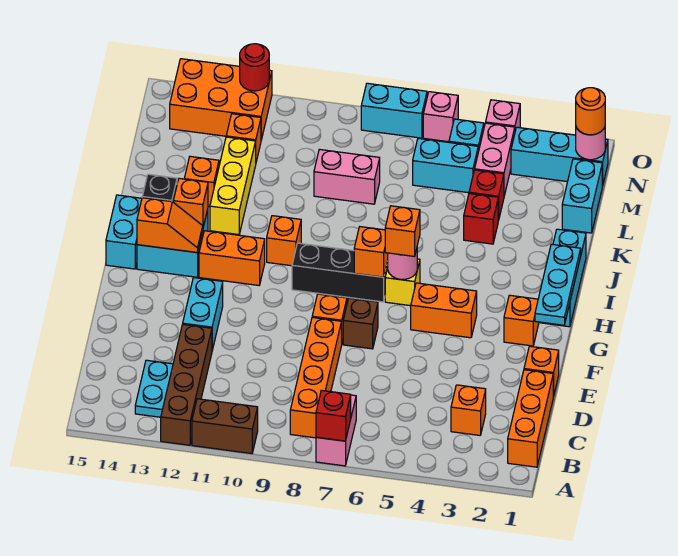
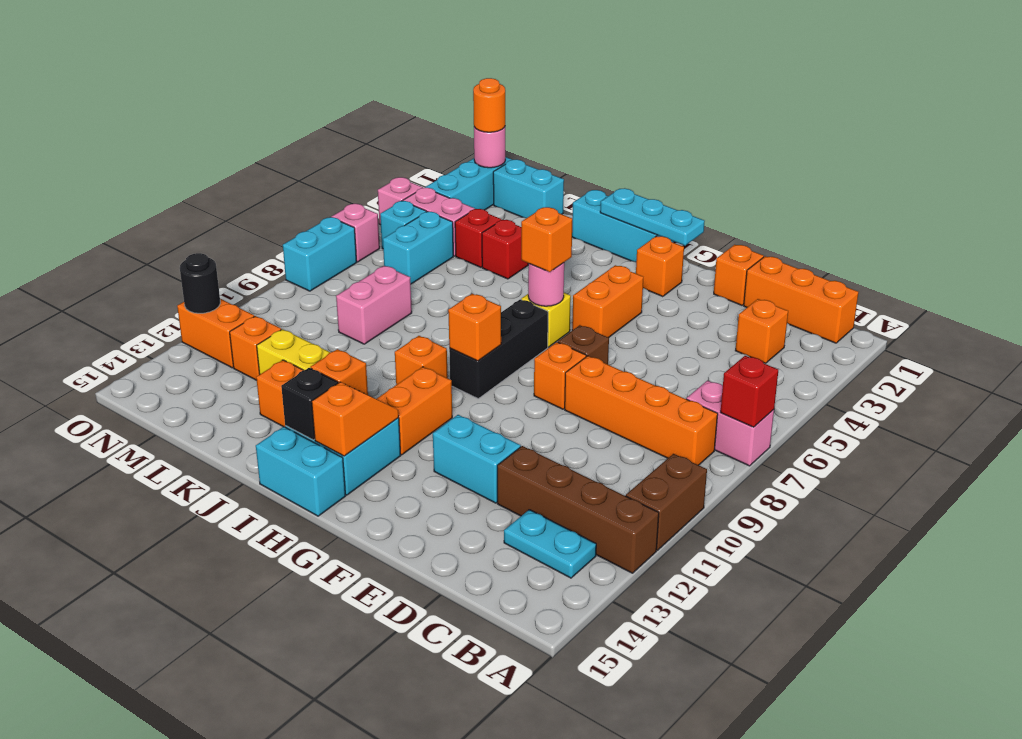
orange 1x1 brick [354,227,388,277] -> orange 1x1 brick moved to [448,294,501,361]
orange 2x3 brick [170,59,272,140] -> orange 1x2 brick [177,299,254,368]
red 1x1 round brick [240,44,269,91] -> black 1x1 round brick [180,253,220,313]

